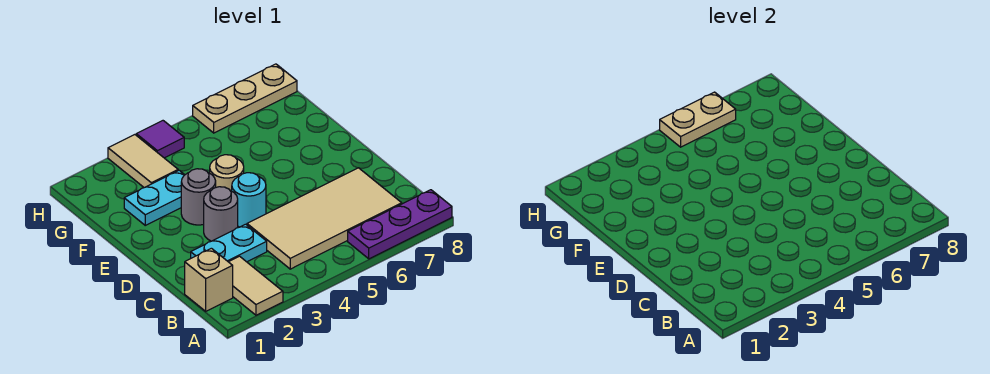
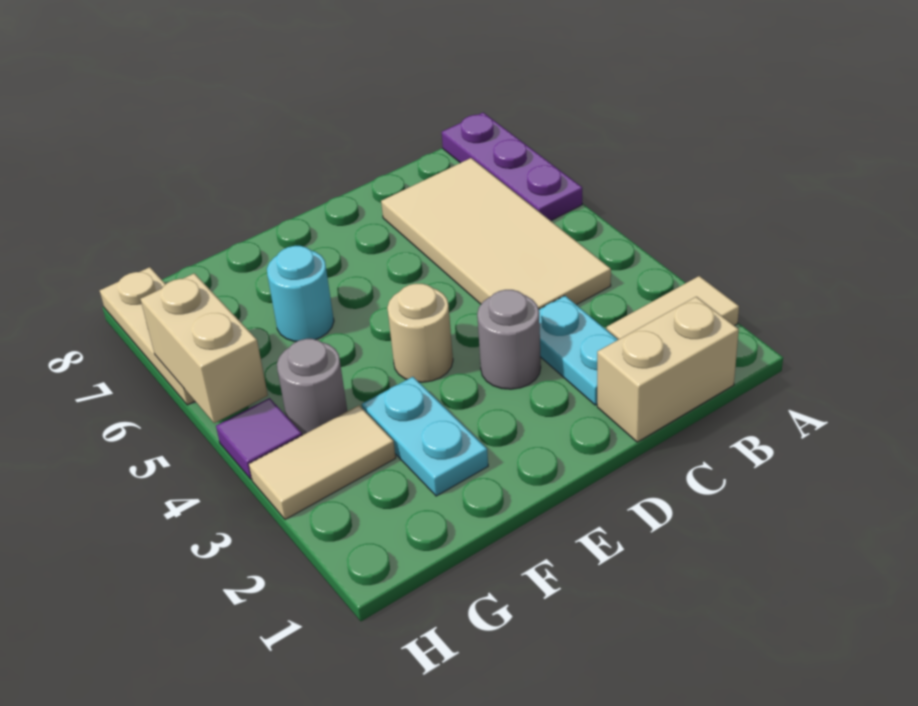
tan 1x1 brick [185,248,233,311] -> tan 1x2 brick [597,297,739,442]
cyan 1x1 round brick [232,173,266,227] -> cyan 1x1 round brick moved to [267,246,334,342]
grey 1x1 round brick [181,169,216,225] -> grey 1x1 round brick moved to [277,339,347,435]
tan 1x2 plate [660,92,736,147] -> tan 1x2 brick [140,273,268,423]

